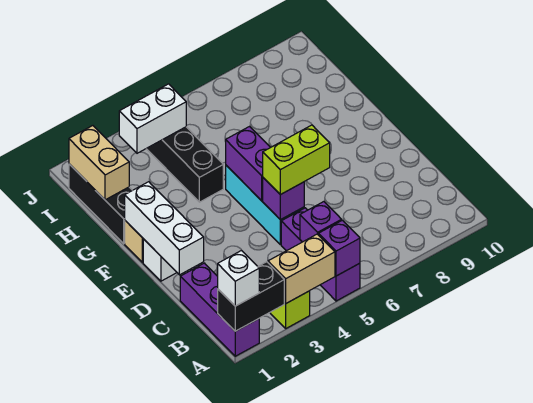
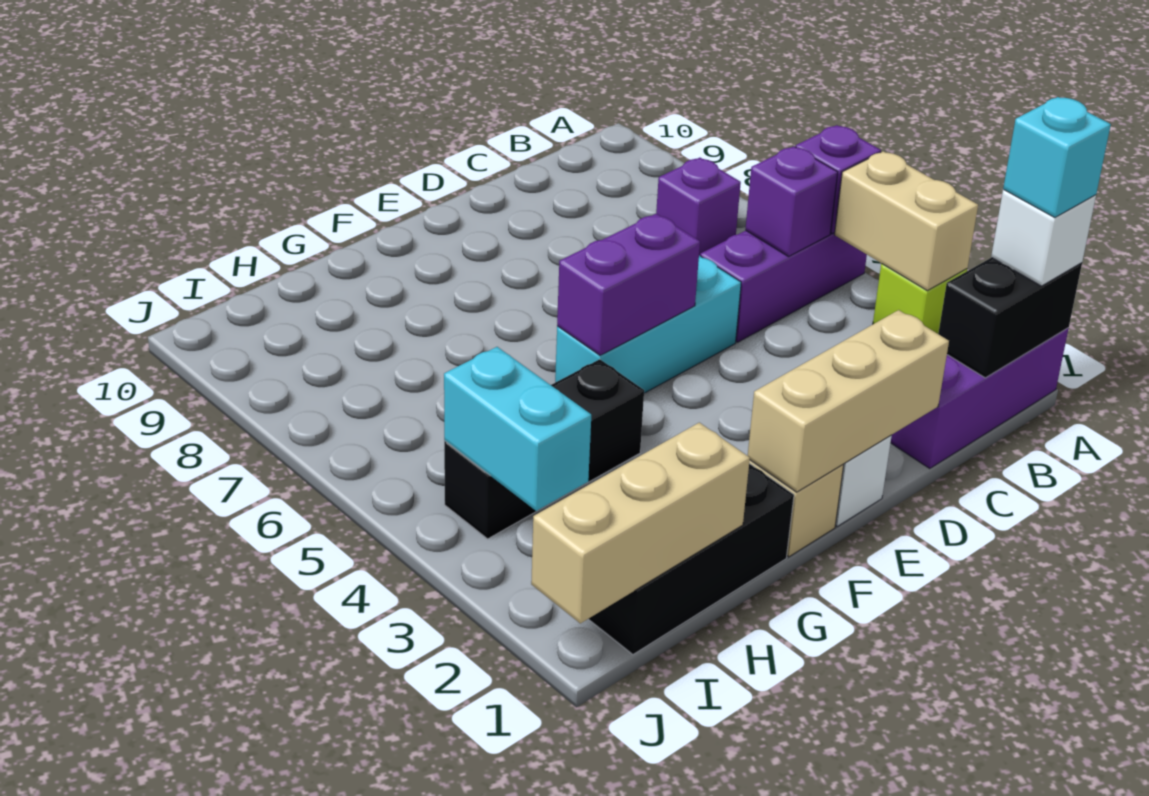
black 1x2 brick [218,262,284,331] -> black 1x2 brick turned to [938,258,1082,378]
none -> cyan 1x1 brick [1003,97,1111,218]
white 1x3 brick [125,182,204,275] -> tan 1x3 brick [748,310,949,492]
purple 1x1 brick [263,178,304,220] -> purple 1x1 brick moved to [656,158,741,256]
lime 1x2 brick [263,125,330,195] -> none
tan 1x2 brick [69,126,129,200] -> tan 1x3 brick [531,423,750,623]
white 1x2 brick [119,84,186,153] -> cyan 1x2 brick [444,347,591,511]

